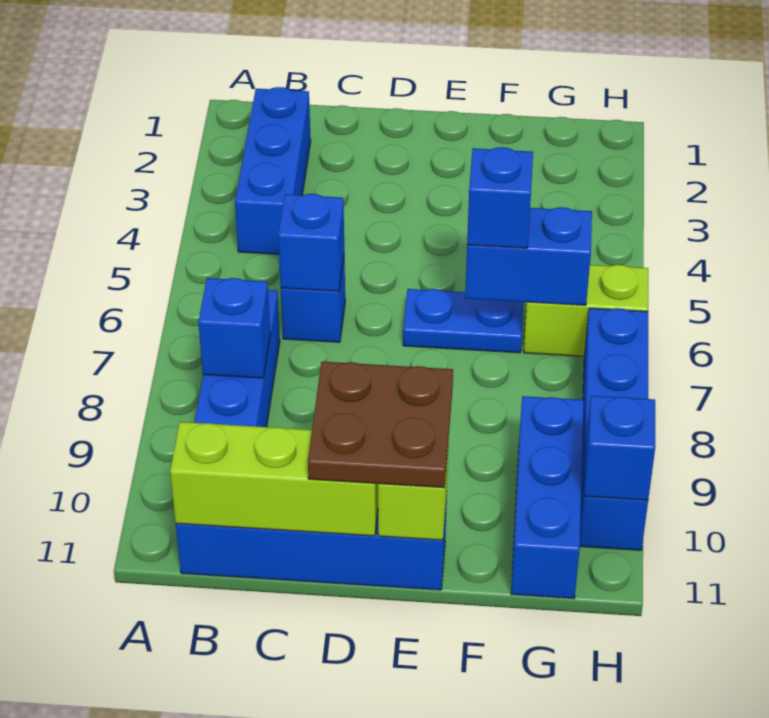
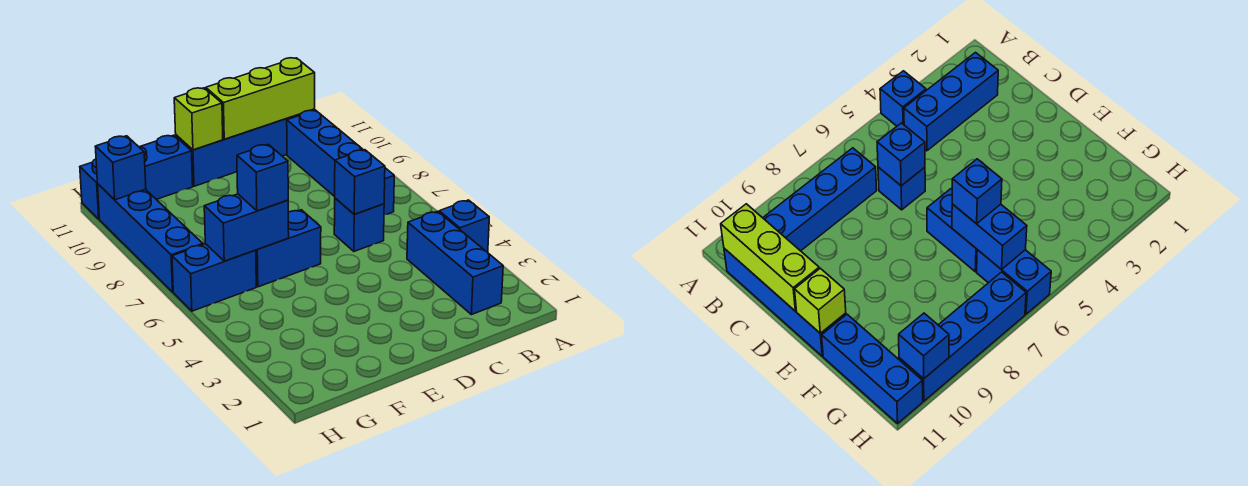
blue 1x1 brick [198,278,270,378] -> blue 1x1 brick moved to [439,200,489,252]
brown 2x2 plate [308,362,453,488] -> none
blue 1x2 plate [403,289,524,353] -> blue 1x2 brick [256,210,321,287]
lime 1x2 brick [524,265,648,356] -> blue 1x2 brick [172,244,256,311]
blue 1x3 brick [511,396,584,599] -> blue 1x3 brick turned to [80,135,193,219]

